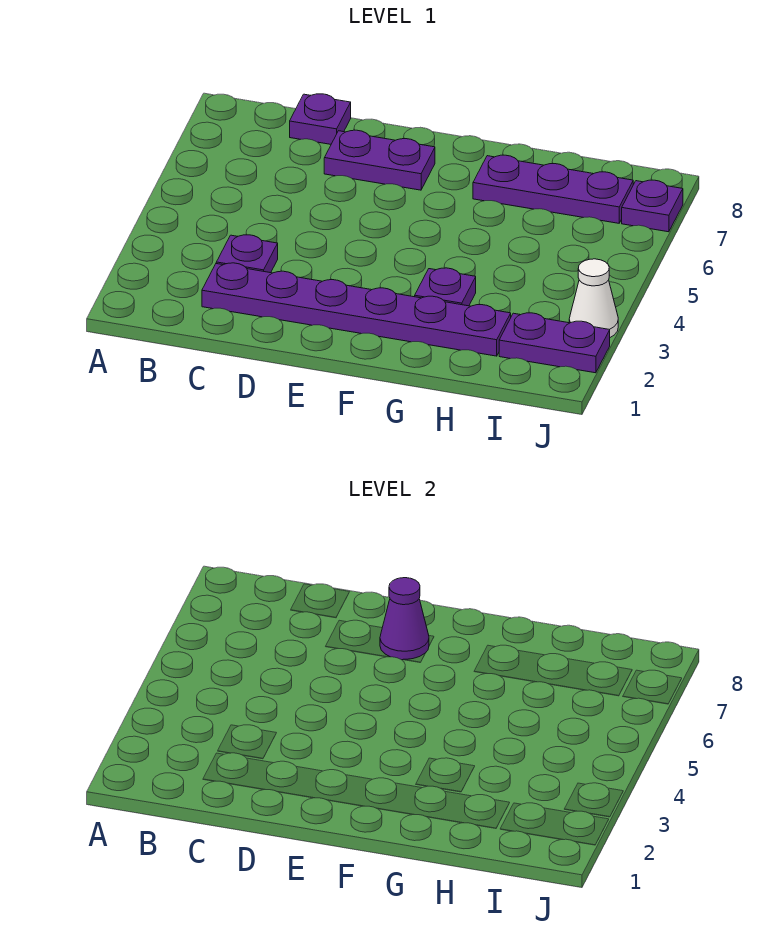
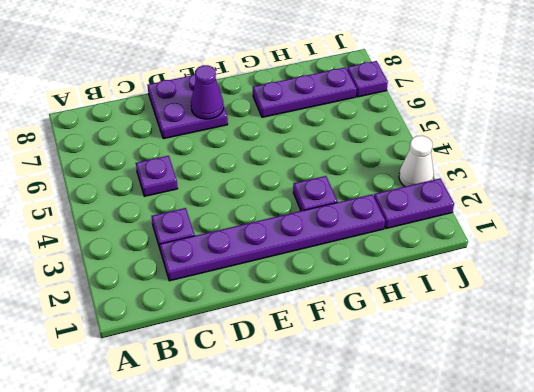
purple 1x1 plate [290,94,351,144] -> purple 1x1 plate moved to [136,156,178,196]
purple 1x2 plate [324,130,435,190] -> purple 2x2 plate [147,74,228,139]

